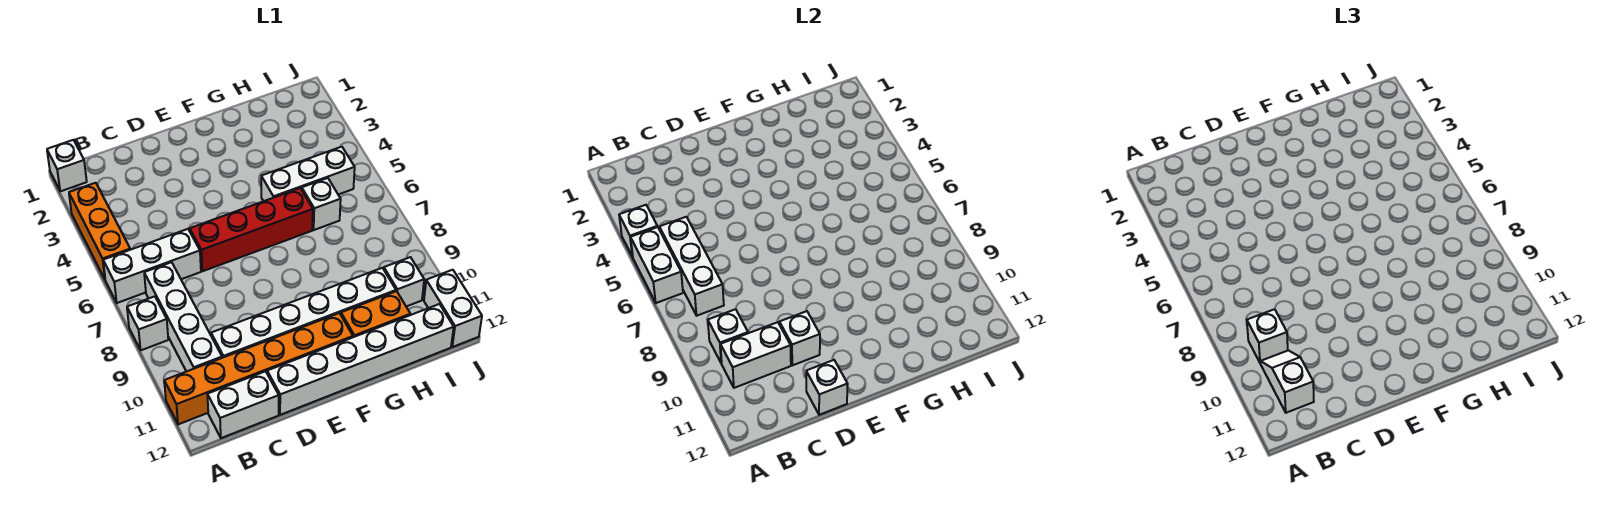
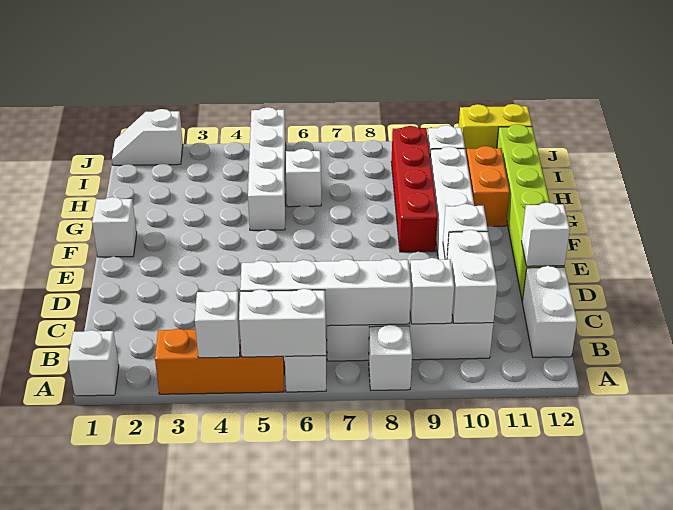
orange 1x6 brick [164,313,353,424] -> none
white 1x3 brick [659,217,724,316] -> white 1x4 brick [240,259,411,326]
white 1x1 brick [1247,309,1288,364] -> white 1x1 brick moved to [92,197,137,257]
white 1x2 slope [1261,350,1314,413] -> white 1x2 slope moved to [112,109,183,165]
red 1x4 brick [190,188,313,271] -> red 1x4 brick moved to [391,126,438,252]
white 1x6 brick [267,304,454,415] -> lime 1x6 brick [497,124,564,301]
white 1x3 brick [261,147,355,201] -> white 1x4 brick [248,107,286,230]
white 1x2 brick [424,270,482,347] -> yellow 1x2 brick [459,104,532,154]

